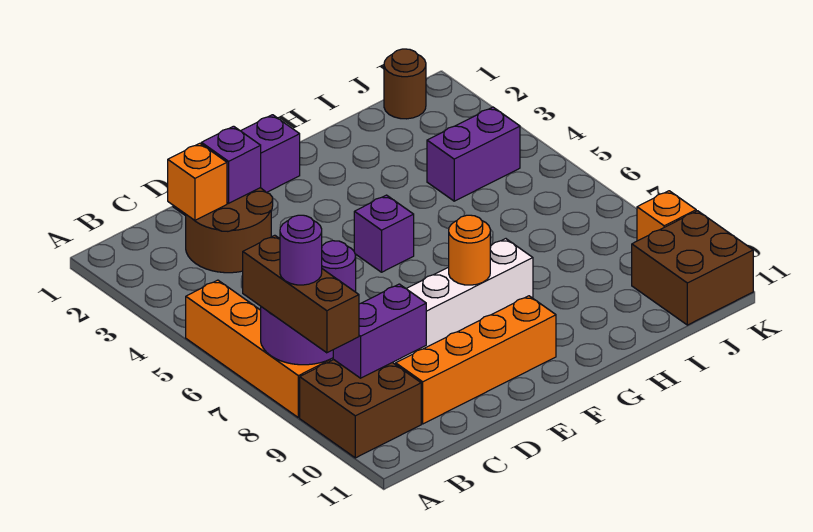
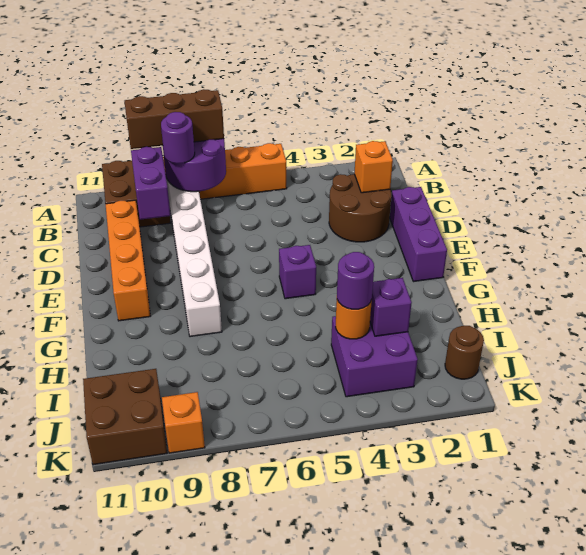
purple 1x1 round brick [280,215,322,285] -> purple 1x1 round brick moved to [337,252,374,309]
purple 1x1 brick [201,126,261,203] -> purple 1x1 brick moved to [370,278,412,336]
orange 1x1 round brick [449,215,490,285] -> orange 1x1 round brick moved to [336,300,372,339]
purple 1x2 brick [427,107,520,201] -> purple 2x2 brick [331,316,418,397]

